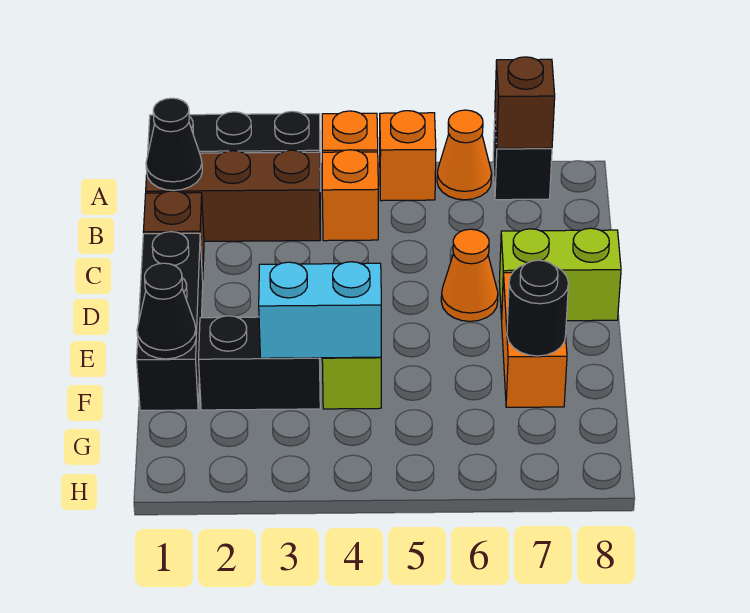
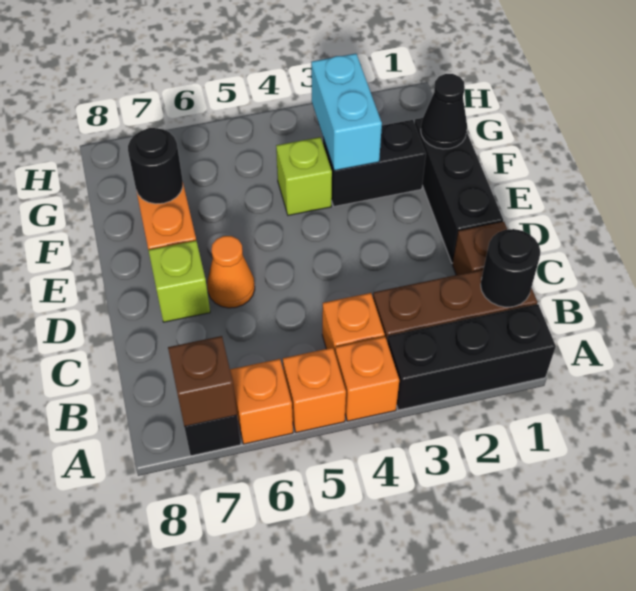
orange 1x1 cone [437,110,492,200] -> orange 1x1 brick [230,359,293,444]
black 1x1 cone [146,98,202,191] -> black 1x1 round brick [481,229,541,307]
lime 1x2 brick [499,228,621,321] -> lime 1x1 brick [148,240,210,322]
cyan 1x2 brick [259,262,381,358] -> cyan 1x2 brick turned to [311,54,382,171]

